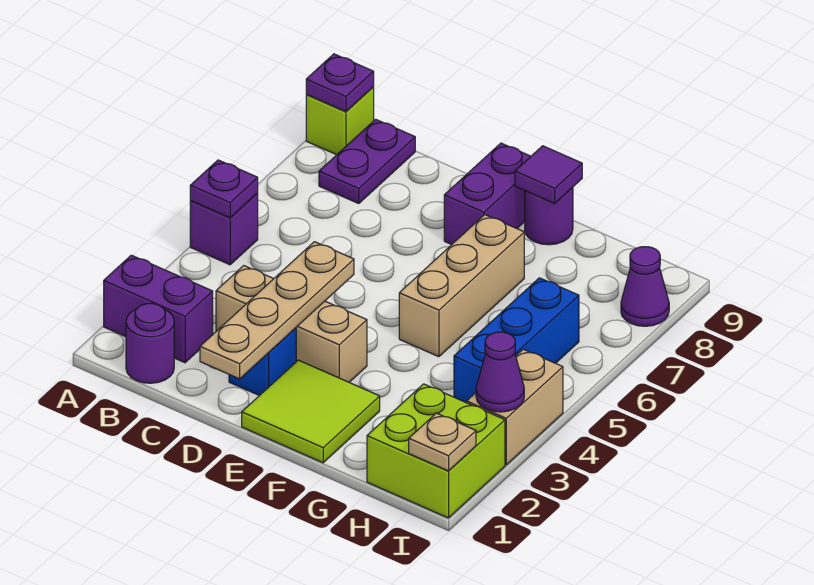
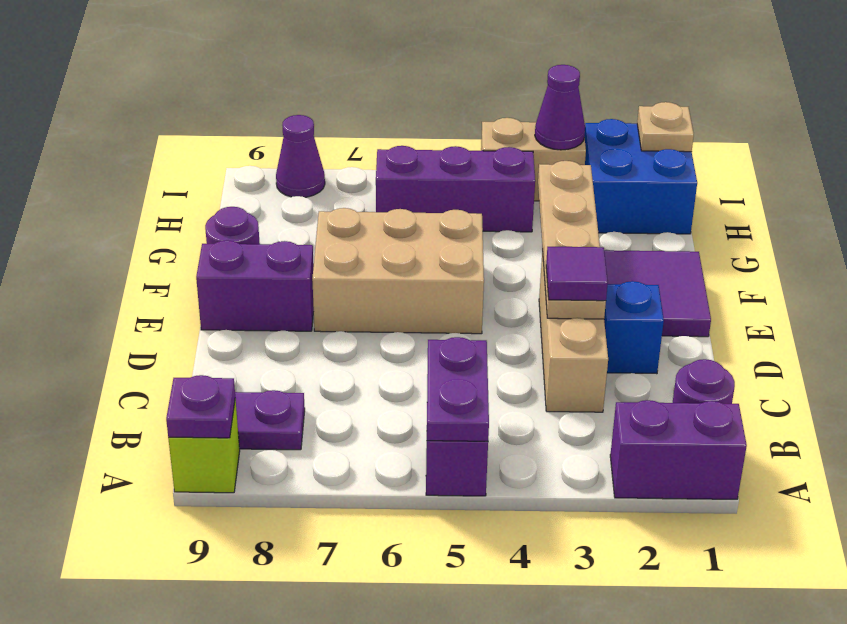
purple 1x2 brick [104,255,213,363] -> purple 1x2 brick turned to [610,400,747,499]
purple 1x1 plate [190,160,258,218] -> purple 1x2 plate [427,337,489,441]
tan 1x4 plate [200,242,354,379] -> tan 1x4 plate turned to [538,161,606,319]
lime 2x2 tile [242,360,380,463] -> purple 2x2 tile [604,250,711,337]
tan 1x3 brick [399,215,524,357] -> tan 2x3 brick [312,208,484,334]
purple 1x1 tile [515,146,582,203] -> purple 1x1 tile moved to [546,247,608,301]
lime 2x2 brick [367,384,505,518] -> blue 2x2 brick [584,119,697,234]
blue 1x3 brick [454,278,579,403] -> purple 1x3 brick [376,146,535,232]

